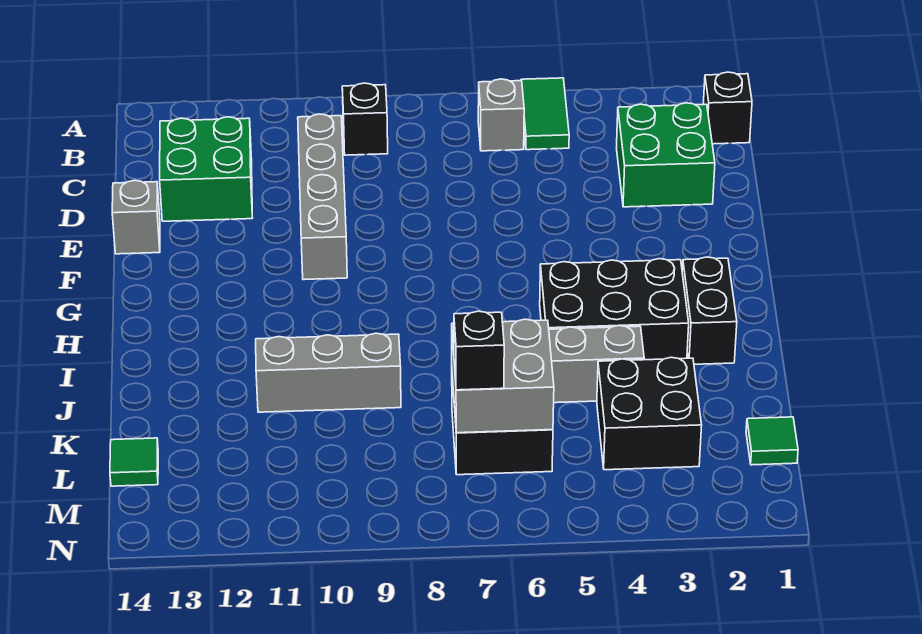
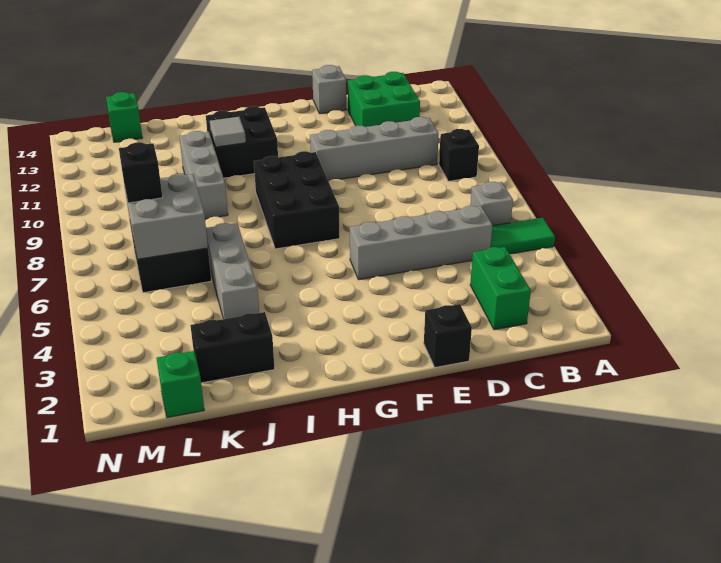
black 1x1 brick [703,72,752,144] -> black 1x1 brick moved to [424,304,472,367]
green 2x2 brick [617,103,715,207] -> green 1x2 brick [470,247,531,330]
none -> grey 1x4 brick [350,206,492,280]
black 1x2 brick [682,257,737,364] -> black 1x2 brick moved to [190,312,275,383]
black 2x3 brick [540,259,689,360] -> black 2x3 brick moved to [254,151,340,249]
none -> grey 1x1 tile [210,117,246,147]
black 2x2 brick [597,357,702,470] -> black 2x2 brick moved to [206,106,278,178]
green 1x1 tile [746,417,798,465] -> green 1x1 brick [157,351,204,418]
green 1x1 tile [110,438,158,486] -> green 1x1 brick [106,92,142,142]

